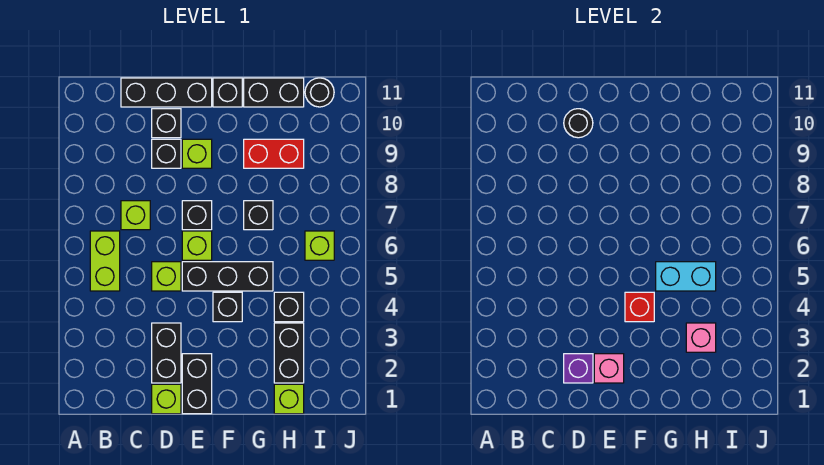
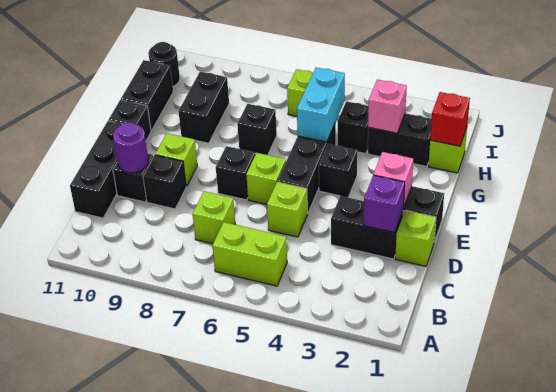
black 1x1 round brick [564,109,593,138] -> purple 1x1 round brick [113,123,148,173]
red 1x1 brick [625,292,654,322] -> red 1x1 brick moved to [430,92,470,146]
red 1x2 brick [244,139,304,168] -> black 1x2 brick [178,72,229,143]

